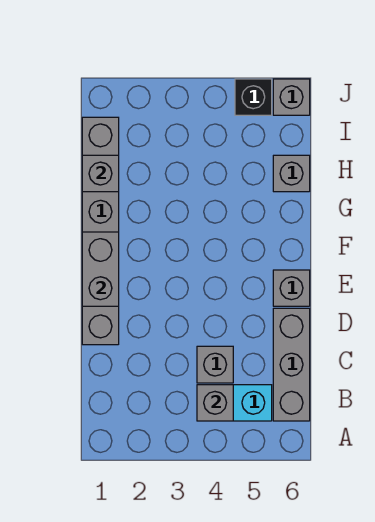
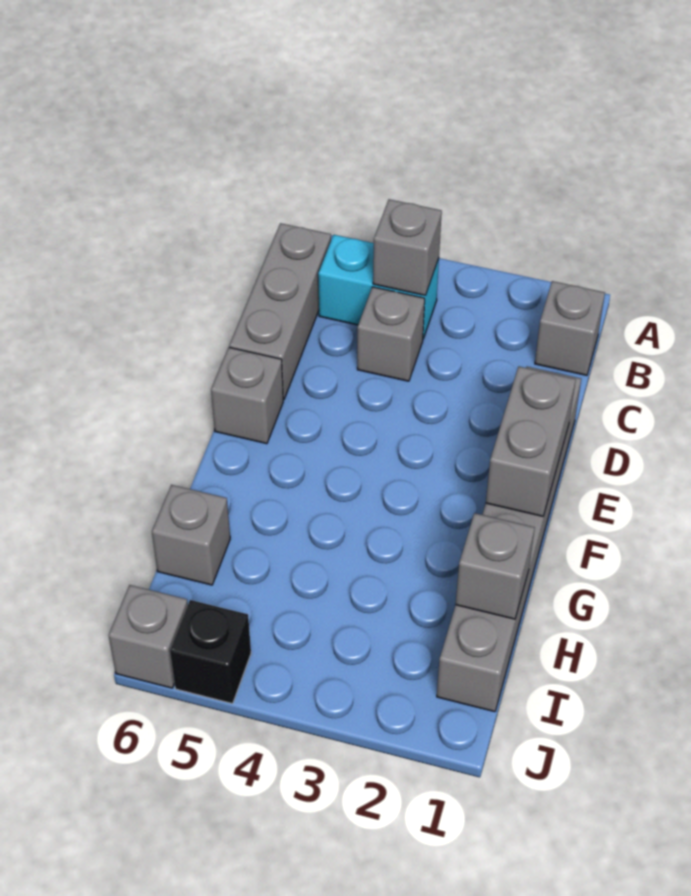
none -> grey 1x1 brick [535,281,605,375]

